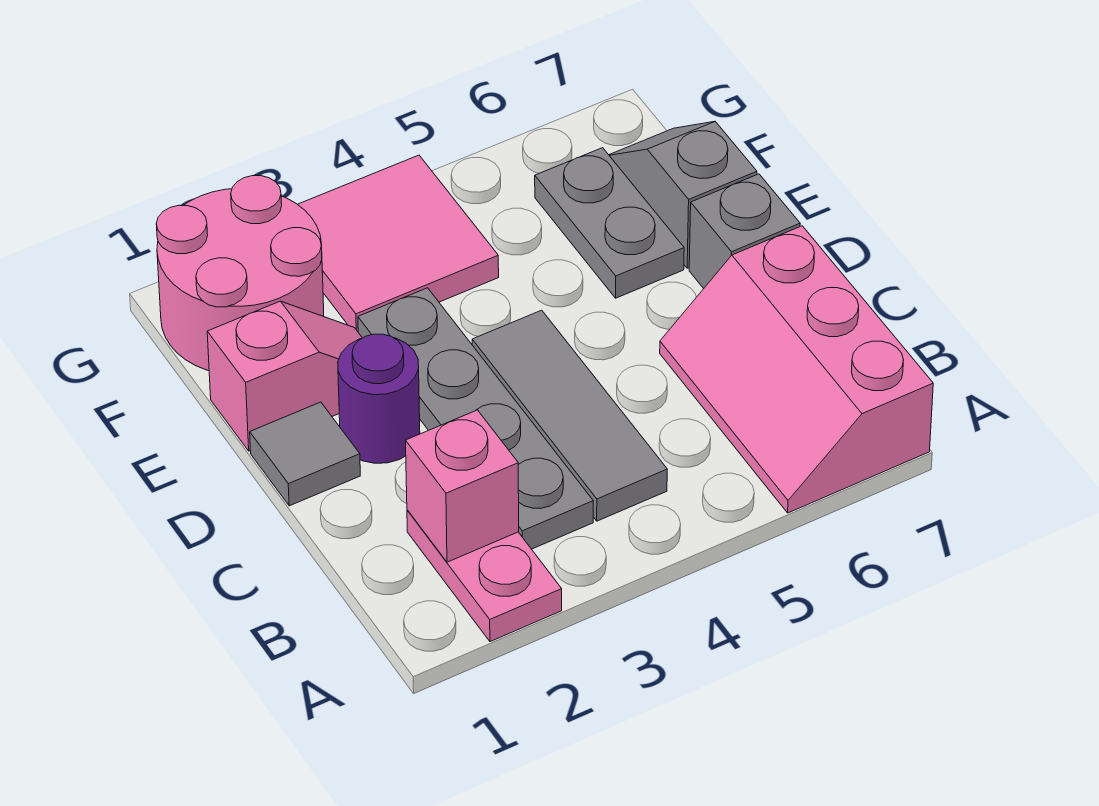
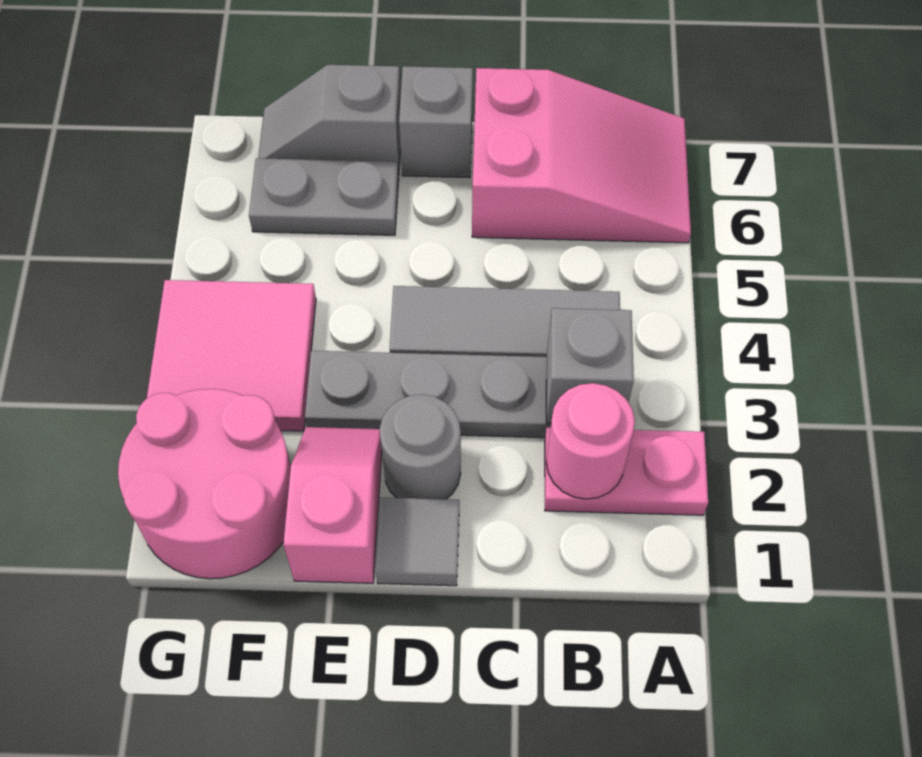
pink 2x3 slope [660,226,933,513] -> pink 2x3 slope turned to [472,68,691,243]
pink 1x1 brick [406,410,519,562] -> pink 1x1 round brick [546,383,635,499]
none -> grey 1x1 brick [546,308,634,424]
purple 1x1 round brick [338,334,420,463] -> grey 1x1 round brick [380,395,461,499]

